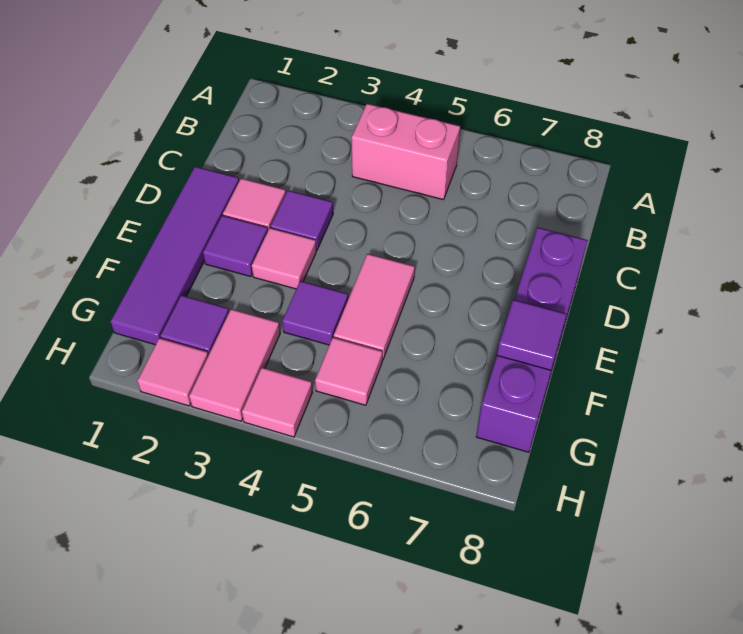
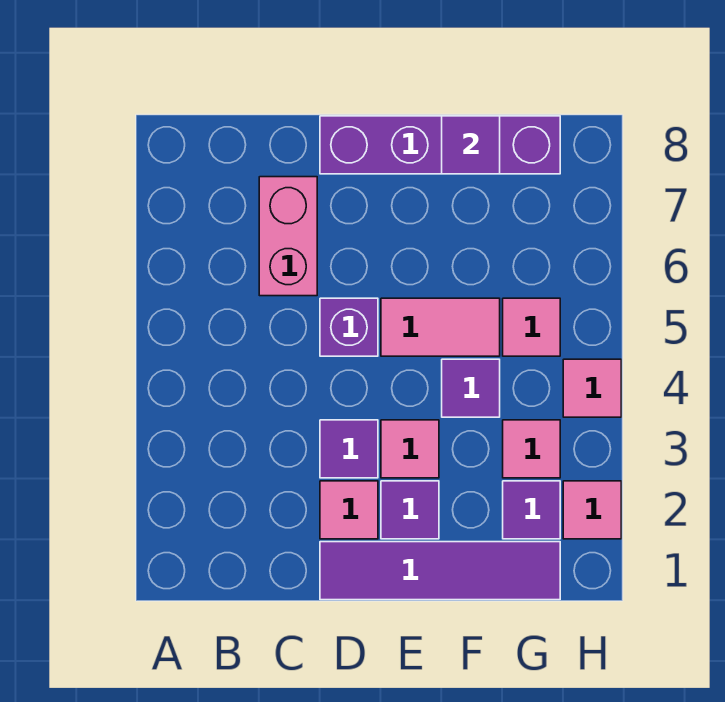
pink 1x2 brick [351,104,460,200] -> pink 1x2 brick moved to [259,177,317,296]
none -> purple 1x1 brick [320,298,378,356]
pink 1x2 tile [189,309,280,421] -> pink 1x1 tile [503,420,560,478]

